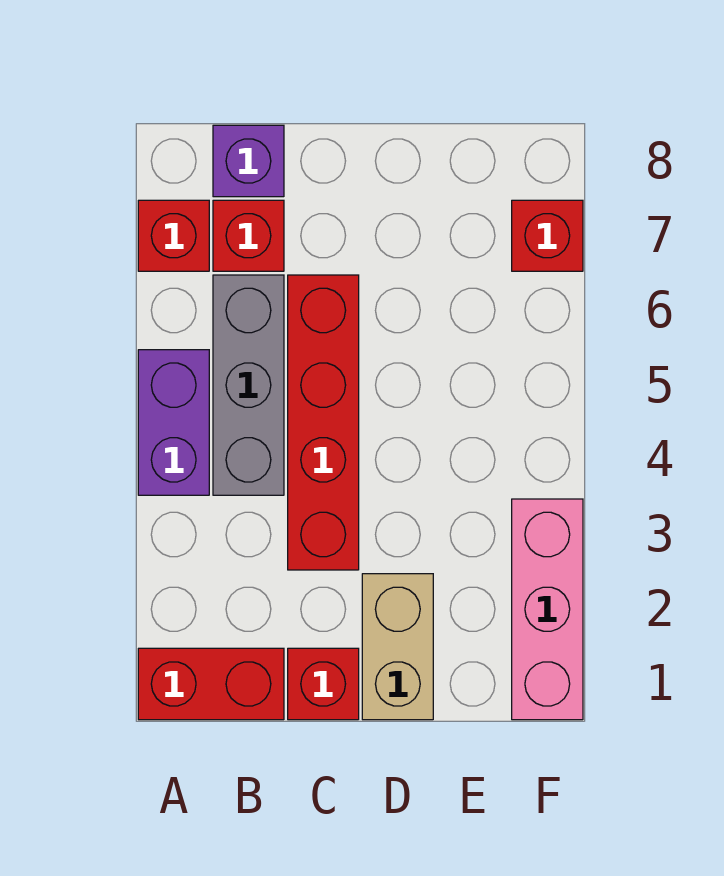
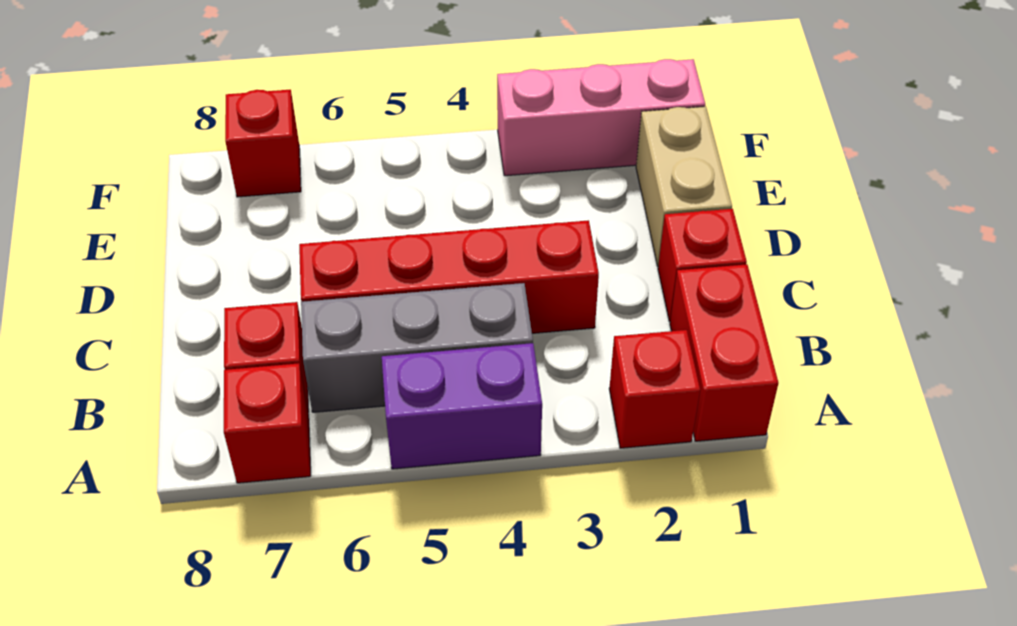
none -> red 1x1 brick [609,330,700,448]
purple 1x1 brick [213,125,284,197] -> none
tan 1x2 brick [362,574,433,720] -> tan 1x2 brick turned to [636,106,732,266]

